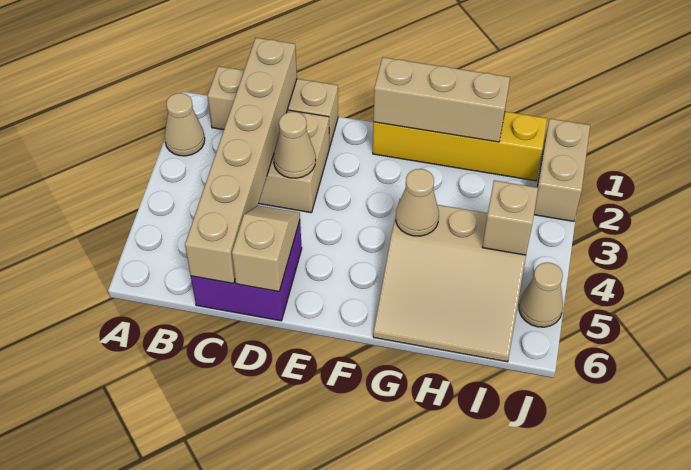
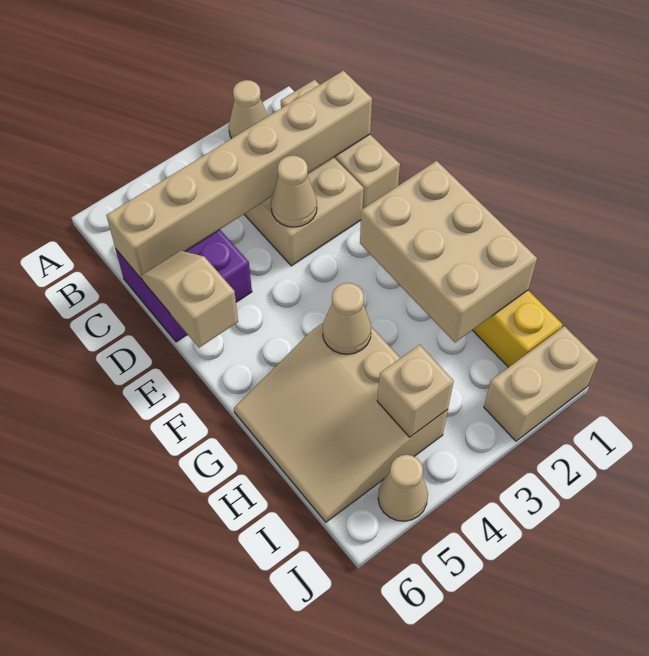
tan 1x2 slope [232,205,300,292] -> tan 1x2 slope turned to [141,250,238,348]
tan 1x3 brick [373,57,510,142] -> tan 2x3 brick [360,161,537,342]

